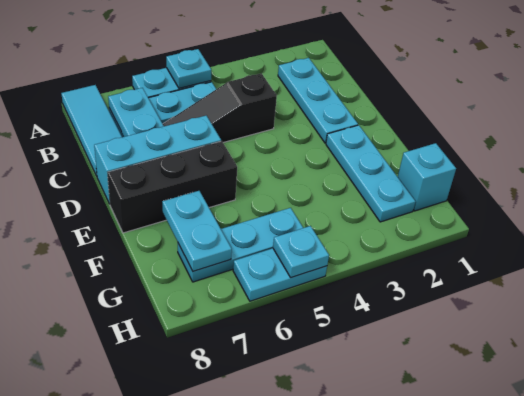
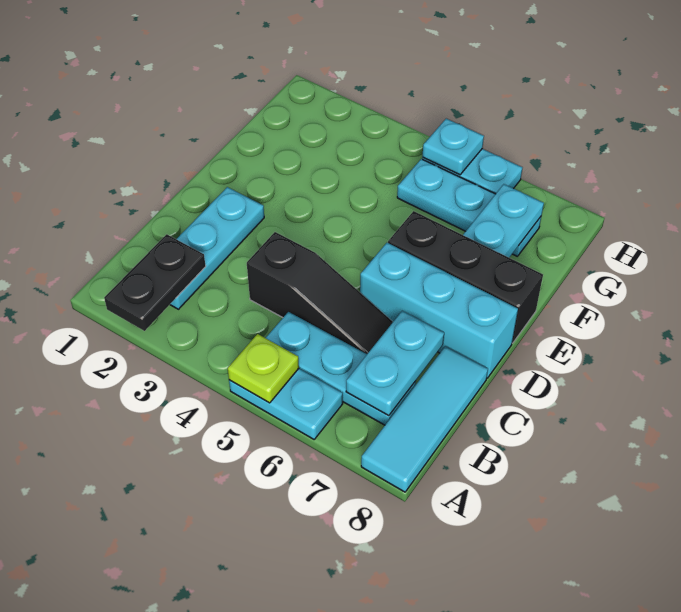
none -> black 1x2 plate [104,234,206,331]
cyan 1x1 plate [166,49,211,88] -> lime 1x1 plate [228,334,299,403]
cyan 1x3 plate [326,125,416,222] -> none
cyan 1x1 brick [398,143,456,211] -> none

